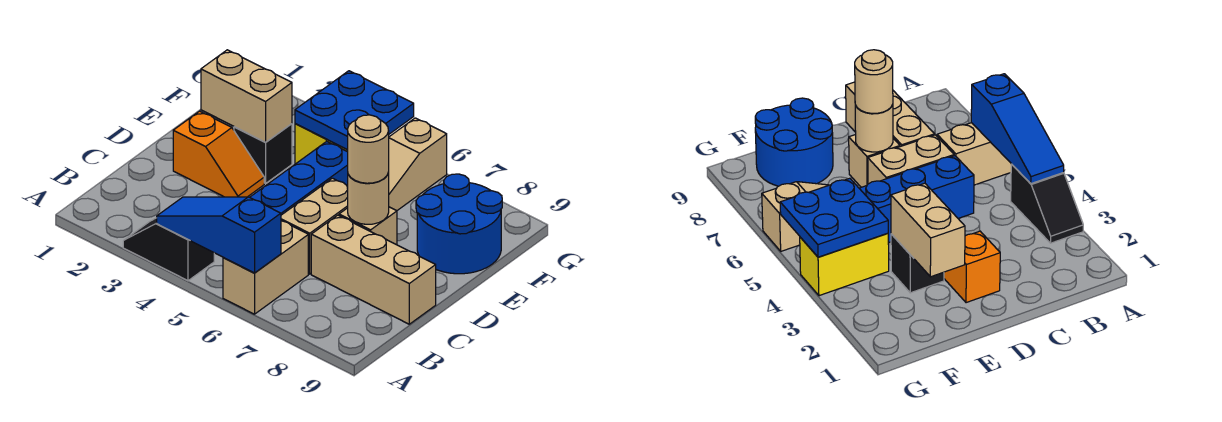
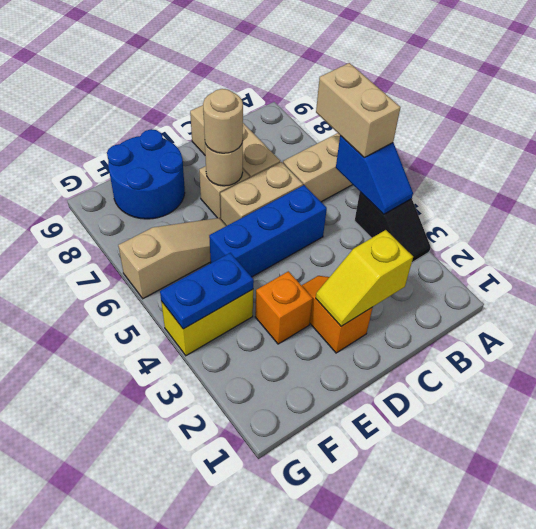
blue 1x3 slope [157,197,281,273] -> blue 1x2 slope [336,136,413,214]
none -> yellow 1x2 slope [316,230,413,326]
tan 1x2 brick [201,50,292,142] -> tan 1x2 brick moved to [316,63,401,157]
black 1x1 brick [234,124,292,183] -> orange 1x1 brick [255,271,313,344]
blue 2x2 plate [295,71,414,150] -> blue 1x2 plate [160,253,254,329]

